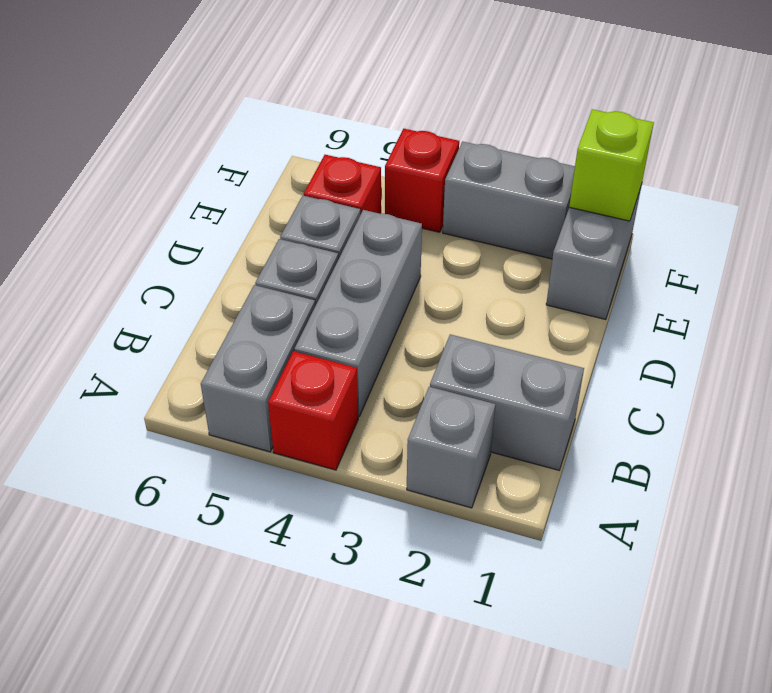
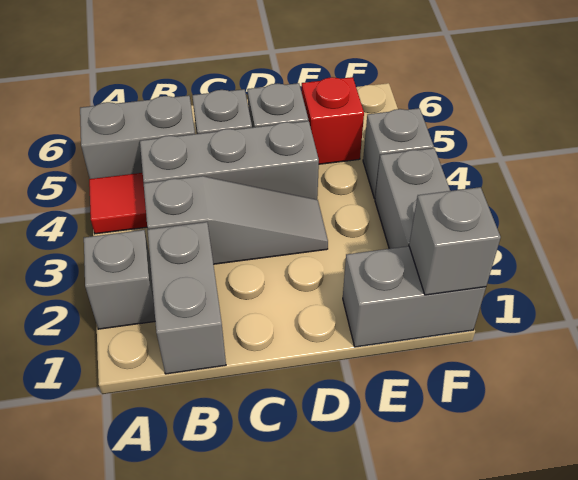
red 1x1 brick [268,351,358,470] -> red 1x1 tile [89,173,147,234]
none -> grey 1x3 slope [144,176,328,264]
lime 1x1 brick [569,109,654,221] -> grey 1x1 brick [409,187,501,295]
red 1x1 brick [385,129,459,232] -> grey 1x1 brick [363,108,434,199]

